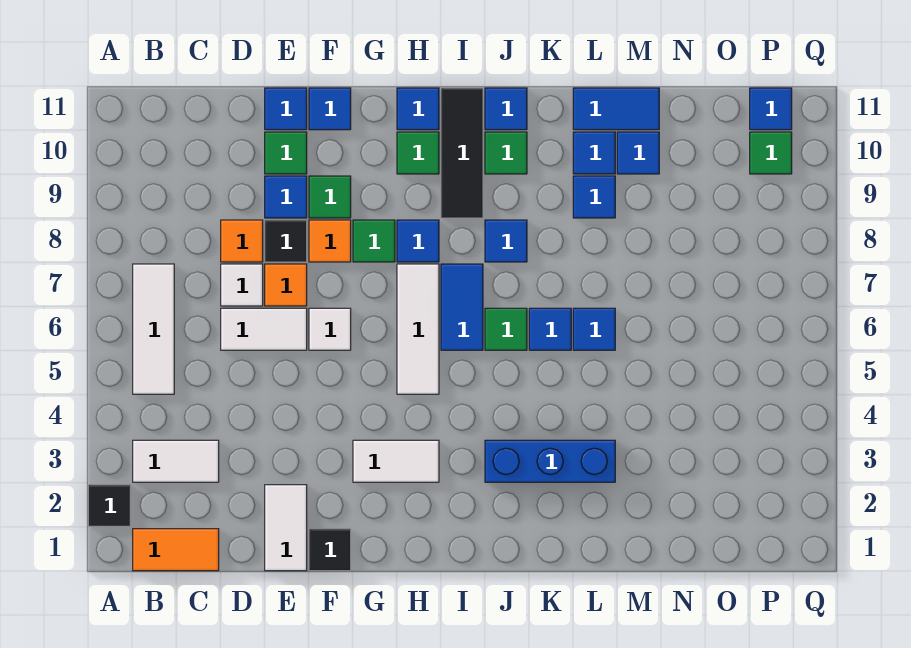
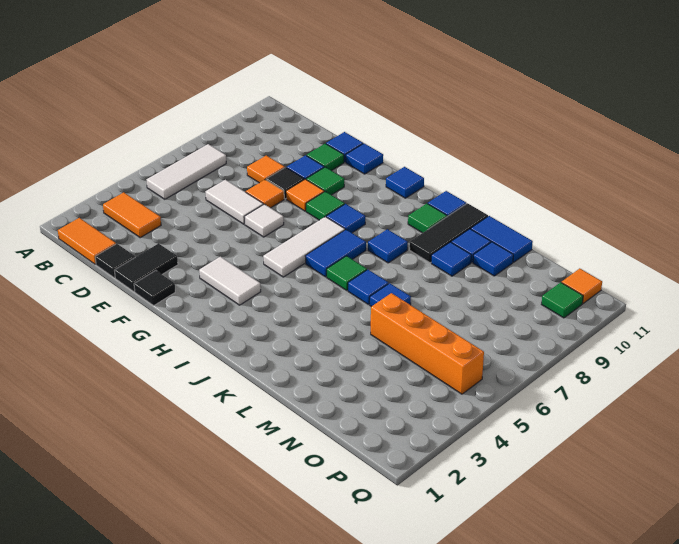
black 1x1 tile [88,485,130,526] -> black 1x1 tile moved to [95,244,135,278]
white 1x2 tile [133,440,219,482] -> orange 1x2 tile [103,192,161,238]
white 1x1 tile [221,264,263,306] -> none
white 1x2 tile [265,485,307,571] -> black 1x2 tile [114,244,178,292]
green 1x1 tile [397,132,439,174] -> none
black 1x3 tile [441,88,483,218] -> black 1x3 tile moved to [410,203,488,263]
blue 1x3 brick [485,440,615,482] -> none
none -> orange 1x4 brick [371,293,484,394]
blue 1x1 tile [750,88,792,130] -> orange 1x1 tile [562,269,602,303]

